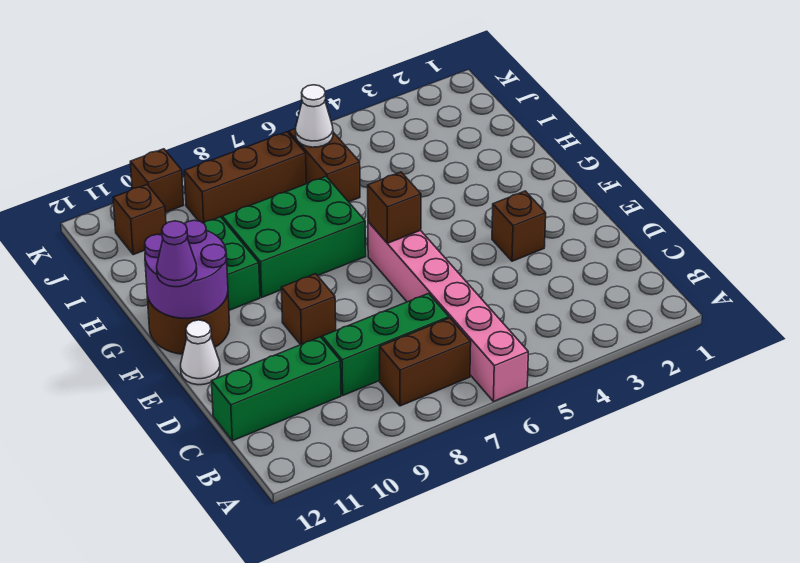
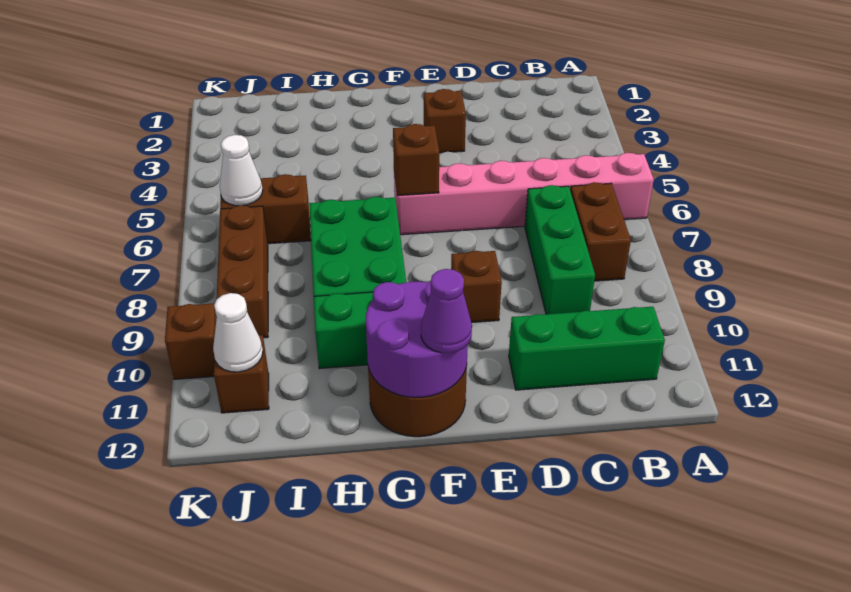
green 1x3 brick [212,337,341,441] -> green 1x3 brick turned to [509,307,665,390]
white 1x1 cone [181,320,220,385] -> white 1x1 cone moved to [213,293,263,372]

